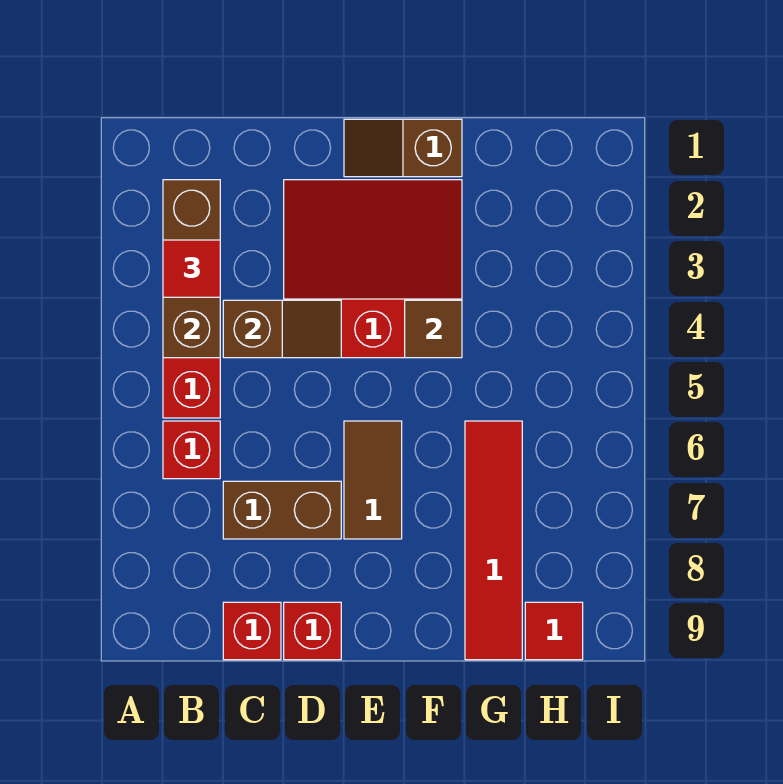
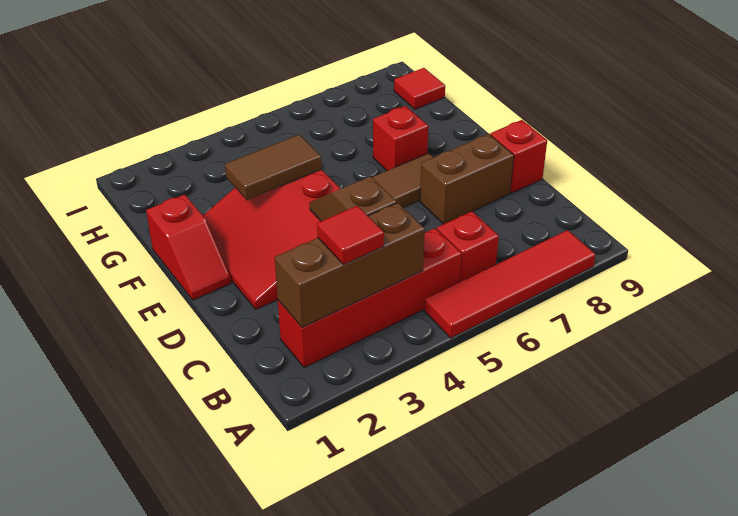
brown 1x2 brick [223,481,341,539] -> brown 1x2 brick turned to [420,134,514,224]
red 1x1 brick [223,602,281,660] -> red 1x1 brick moved to [373,106,428,170]
brown 1x2 slope [344,119,462,177] -> red 1x2 slope [146,194,231,300]
brown 1x1 tile [405,300,462,358] -> brown 1x2 tile [225,135,321,200]
red 1x4 tile [465,421,522,660] -> red 1x4 tile moved to [424,230,596,338]

